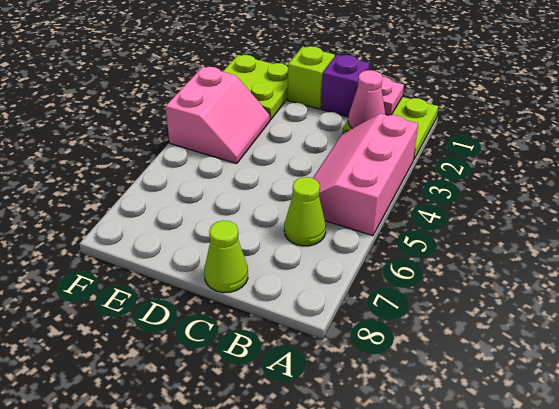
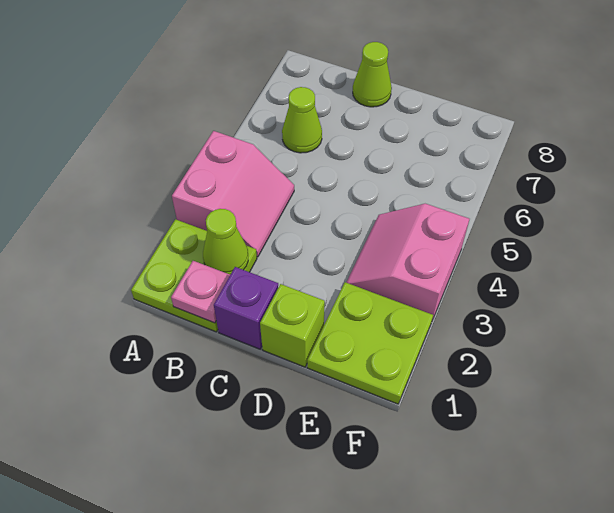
pink 2x3 slope [313,114,418,236] -> pink 2x2 slope [172,131,294,257]
pink 1x1 cone [348,70,385,129] -> lime 1x1 cone [203,209,248,275]

